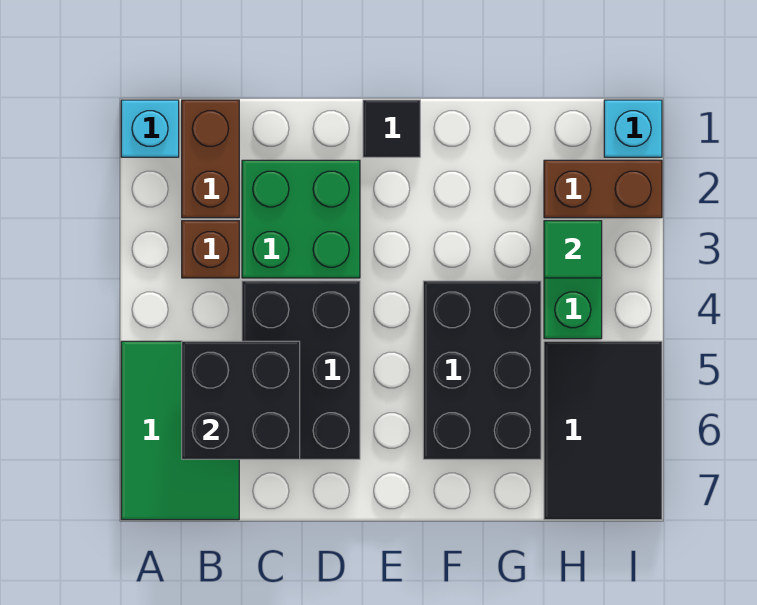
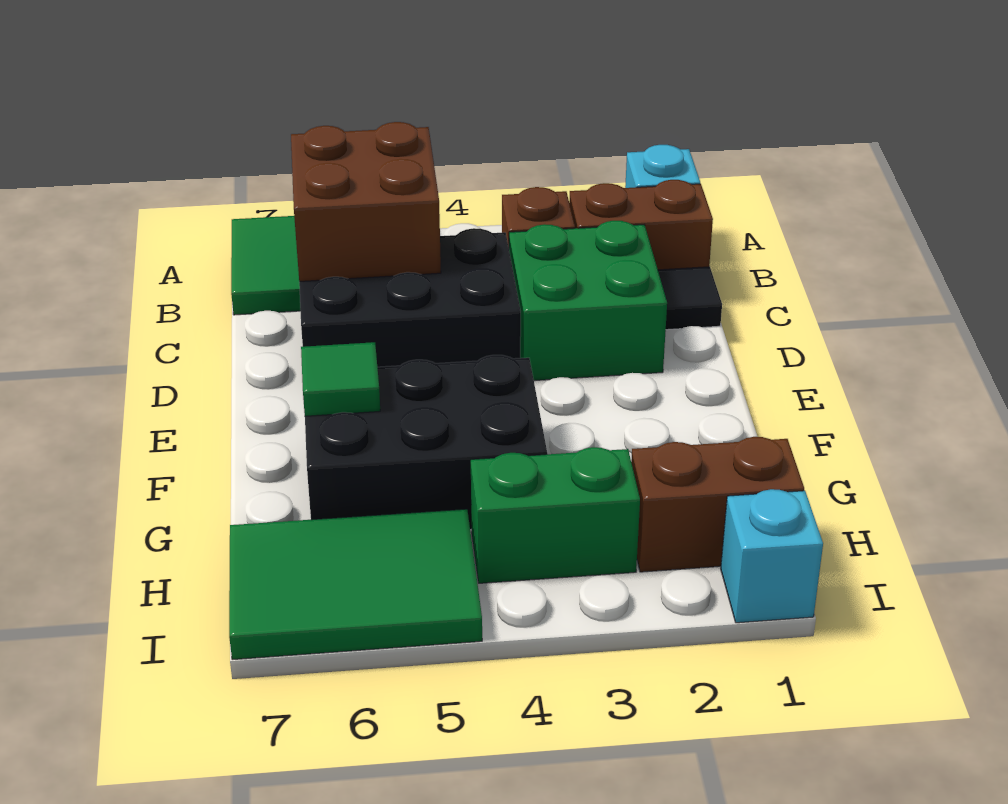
black 2x2 brick [182,341,300,459] -> brown 2x2 brick [291,122,441,281]
black 1x1 tile [363,100,420,157] -> black 1x1 tile moved to [658,267,722,330]
brown 1x2 brick [544,160,662,218] -> brown 1x2 brick turned to [631,437,804,572]
green 1x1 tile [544,221,602,278] -> green 1x1 tile moved to [301,342,380,416]
black 2x3 tile [544,341,662,520] -> green 2x3 tile [229,509,482,660]

